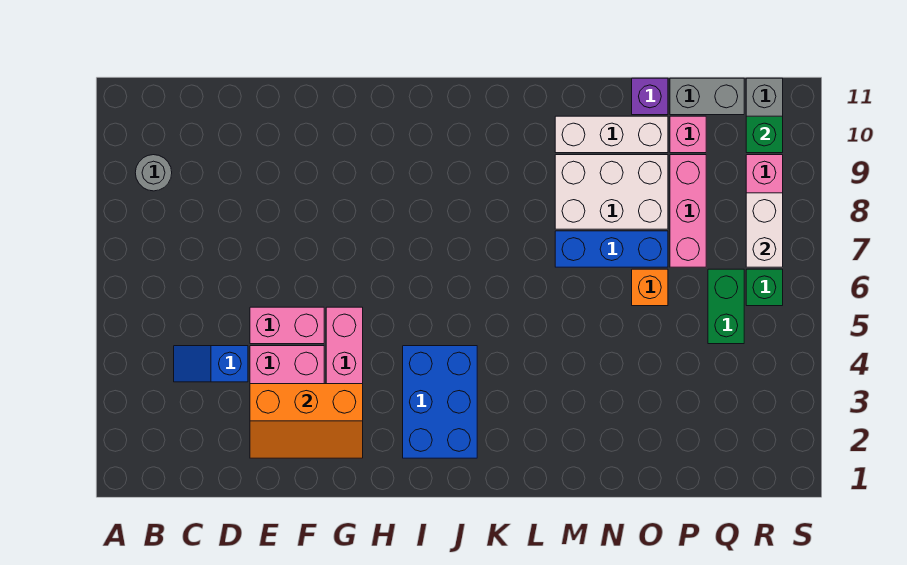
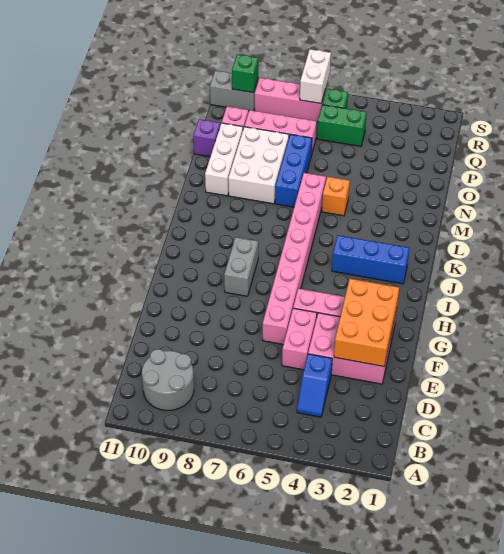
grey 1x1 round brick [135,155,172,191] -> grey 2x2 round brick [142,349,194,410]
orange 2x3 slope [250,384,363,458] -> orange 2x3 brick [334,279,399,366]
none -> pink 1x8 brick [262,173,326,344]
blue 2x3 brick [403,346,477,458] -> blue 1x3 brick [332,235,409,284]
orange 1x1 brick [632,269,668,306] -> orange 1x1 brick moved to [322,177,350,216]
grey 1x2 brick [670,78,744,115] -> grey 1x2 brick moved to [224,237,258,296]
white 1x2 brick [746,193,783,267] -> white 1x2 brick turned to [300,49,331,103]

